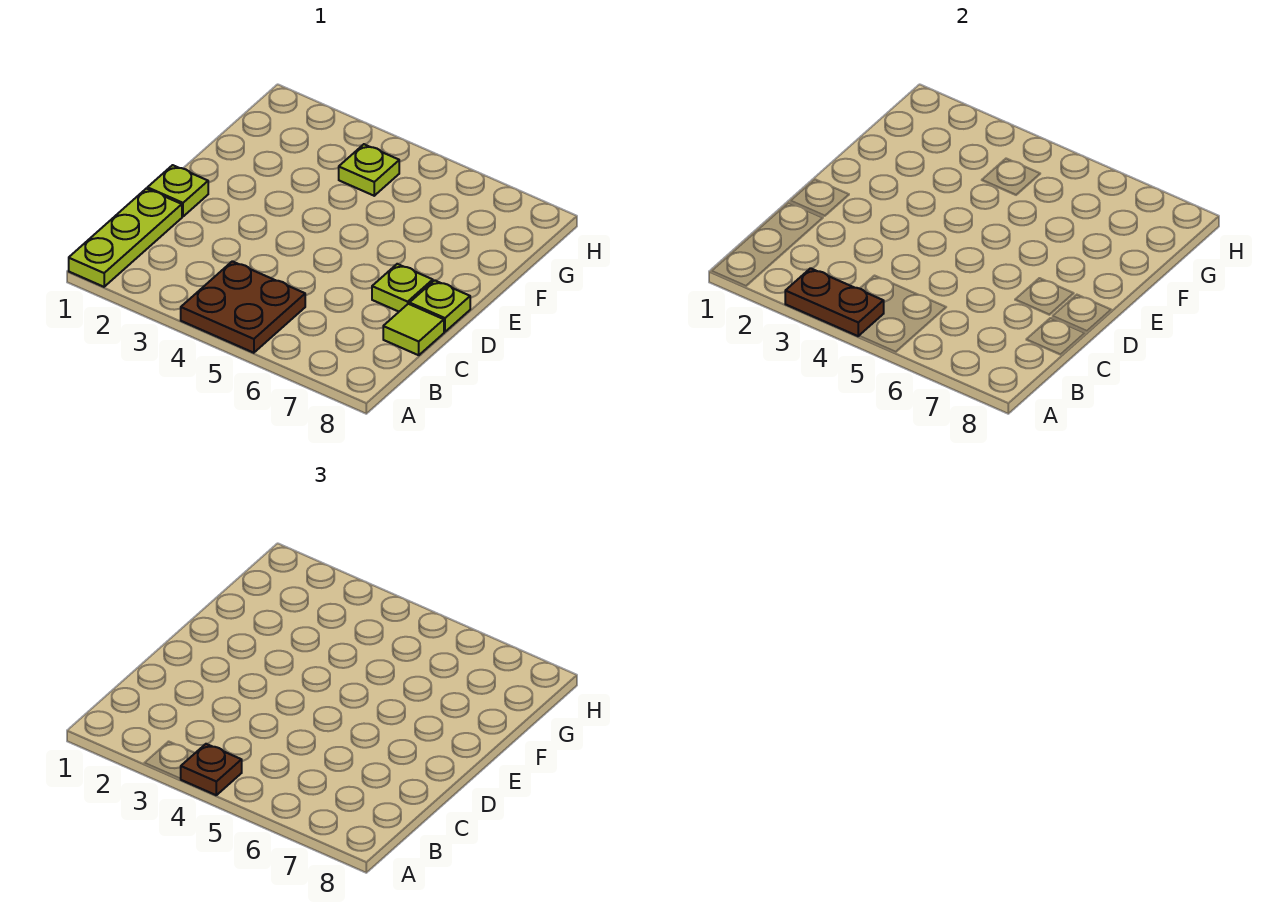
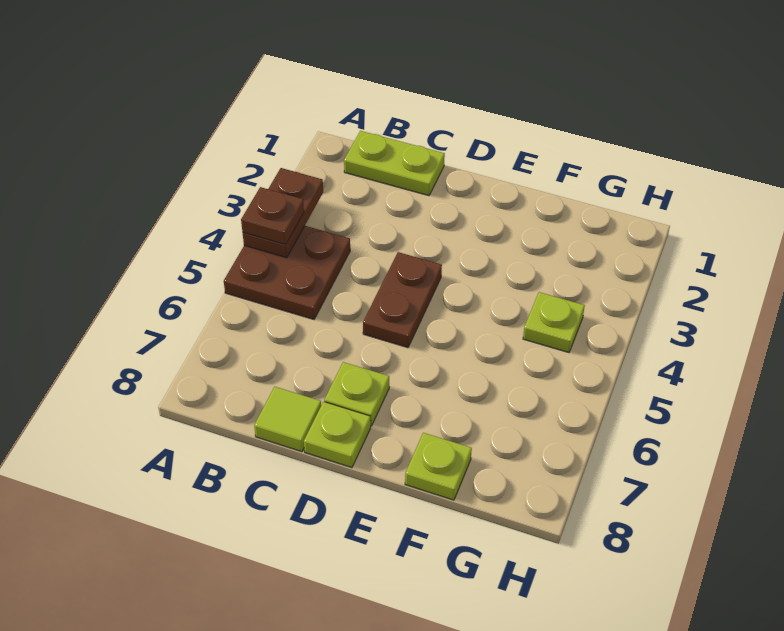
lime 1x3 plate [69,189,182,287] -> lime 1x2 plate [344,131,445,196]
lime 1x1 plate [147,165,208,217] -> lime 1x1 plate moved to [405,433,472,500]
none -> brown 1x2 plate [363,252,442,348]

